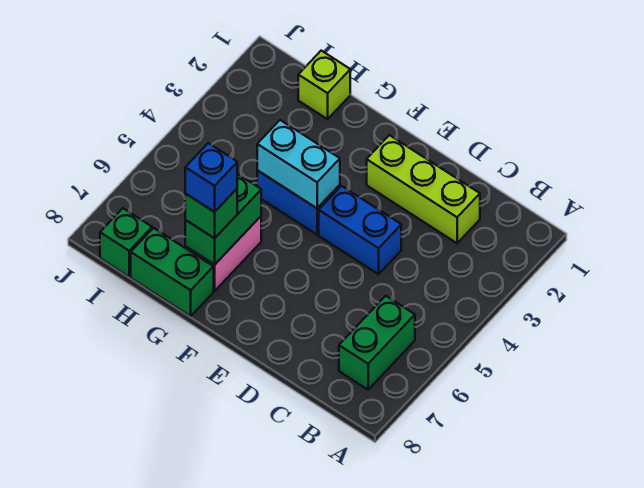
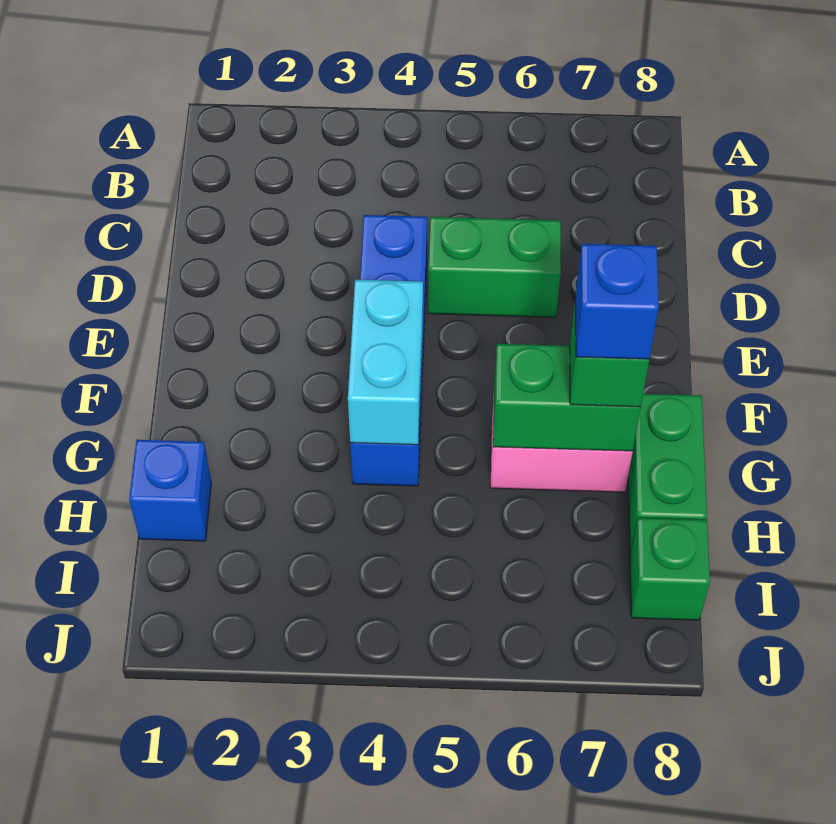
green 1x2 brick [339,296,415,390] -> green 1x2 brick moved to [428,217,561,317]
lime 1x3 brick [367,135,480,243] -> none
lime 1x1 brick [298,51,350,119] -> blue 1x1 brick [129,440,211,541]

